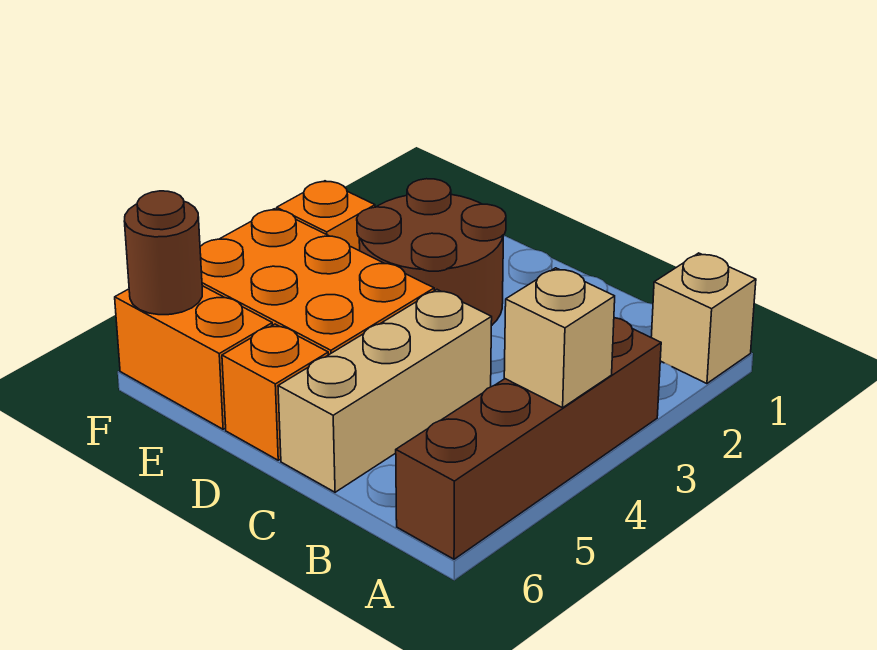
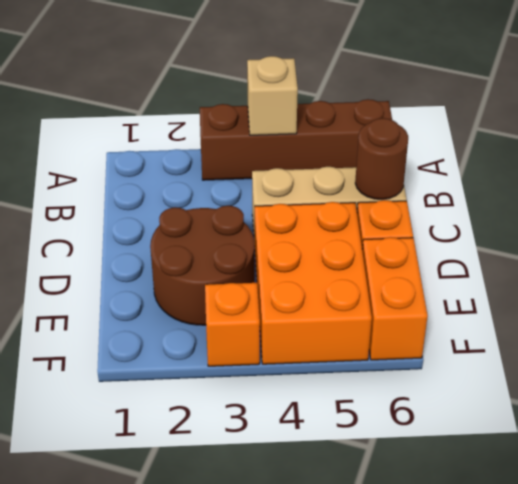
tan 1x1 brick [651,253,756,384] -> none
brown 1x1 round brick [124,191,202,315] -> brown 1x1 round brick moved to [355,118,408,199]

